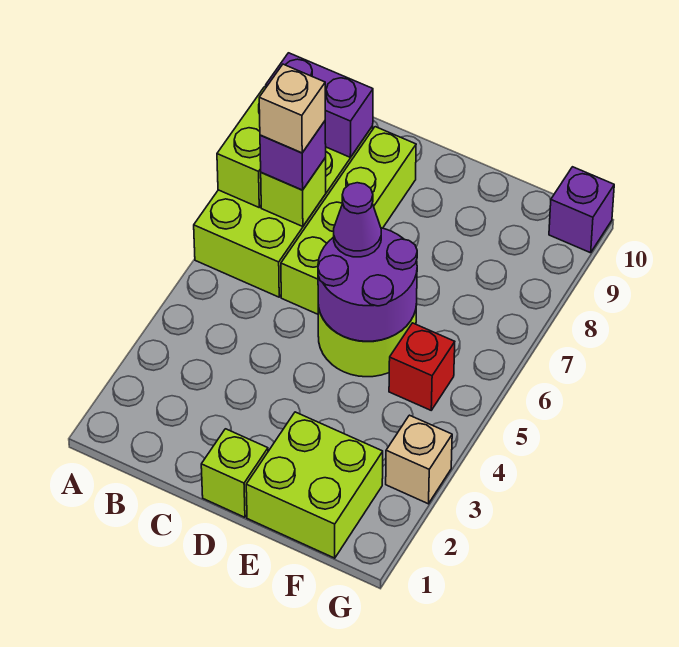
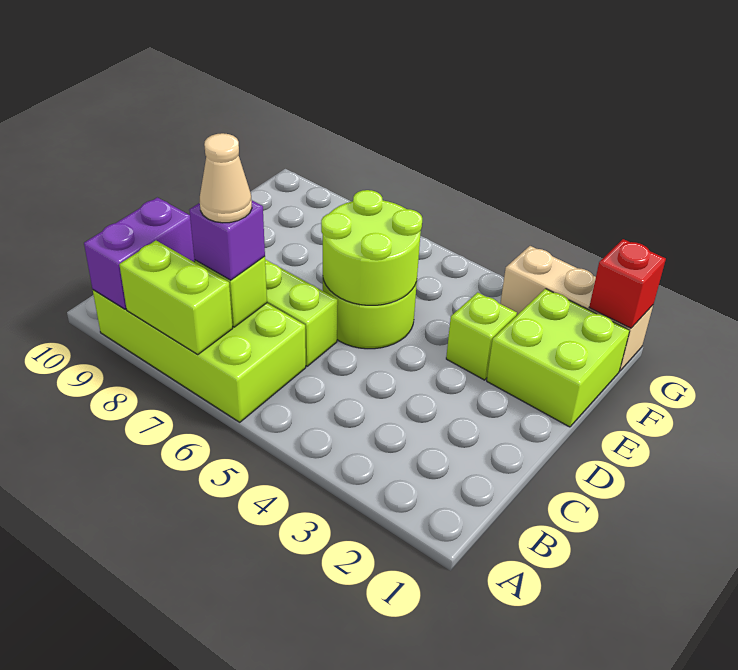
tan 1x1 brick [259,64,325,153] -> tan 1x1 cone [200,133,252,223]
lime 1x1 brick [201,429,268,517] -> lime 1x1 brick moved to [446,292,517,380]
purple 2x2 round brick [318,228,417,341] -> lime 2x2 round brick [321,190,422,305]
purple 1x1 cone [334,183,381,257] -> none
red 1x1 brick [389,323,455,410] -> red 1x1 brick moved to [589,239,666,328]
tan 1x1 brick [386,415,452,504] -> tan 1x3 brick [500,246,653,371]
purple 1x1 brick [549,167,614,253] -> none

